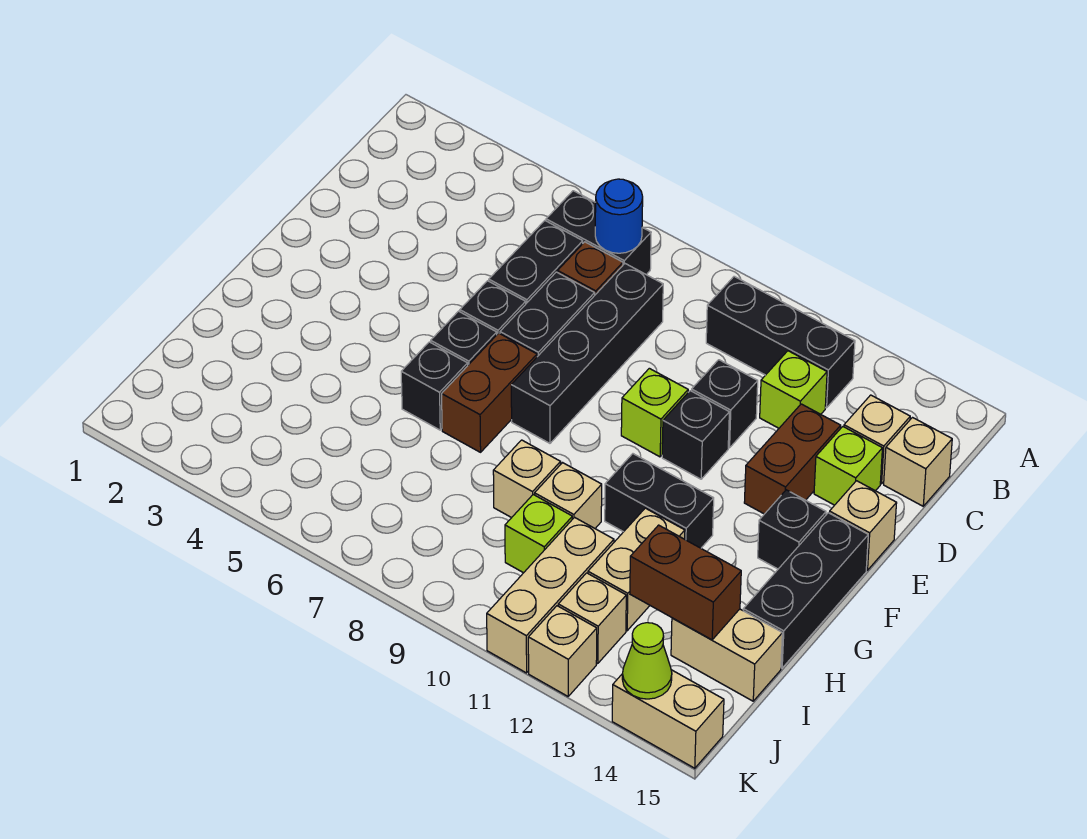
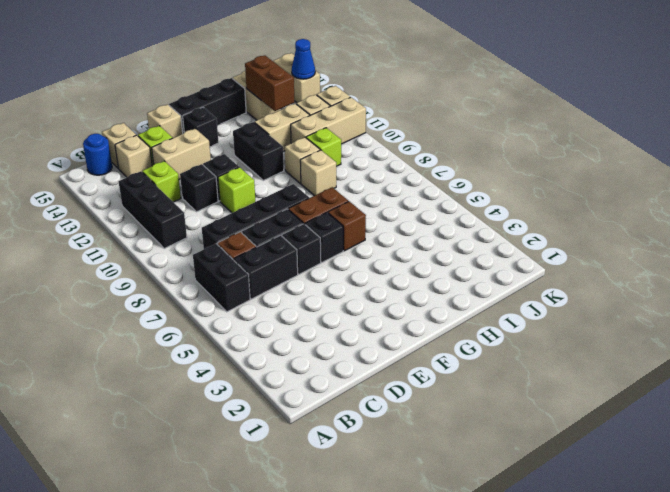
blue 1x1 round brick [595,179,643,253] -> blue 1x1 round brick moved to [83,134,112,175]
brown 1x2 brick [744,404,841,514] -> tan 1x2 brick [152,129,211,179]
black 1x1 brick [401,342,468,430] -> brown 1x1 brick [328,201,366,251]
lime 1x1 cone [622,623,672,699] -> blue 1x1 cone [292,39,315,79]

